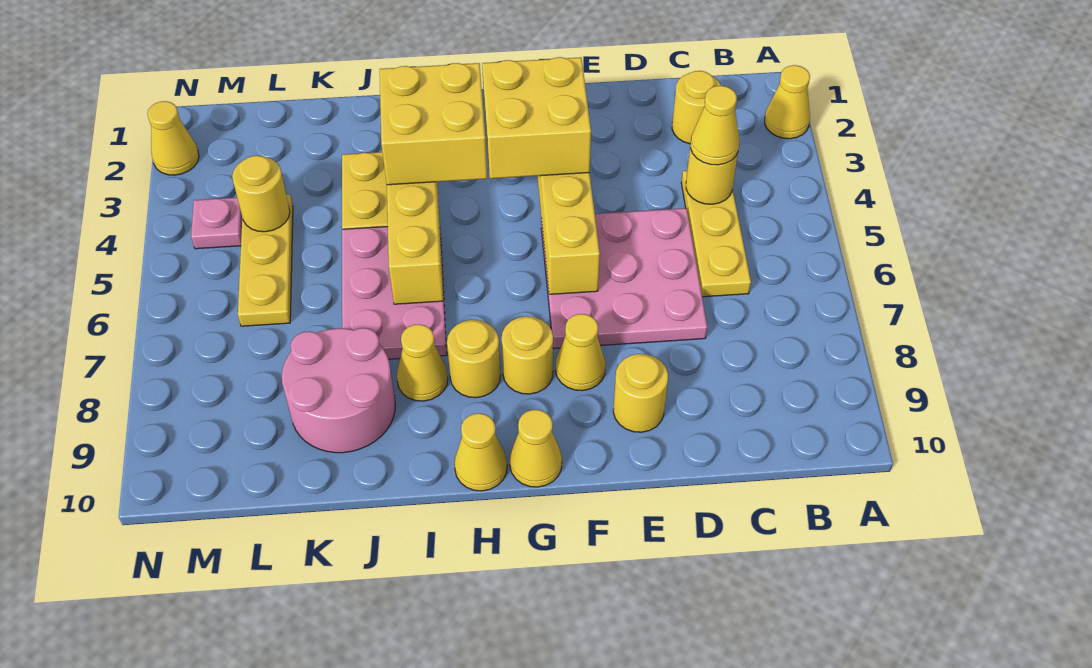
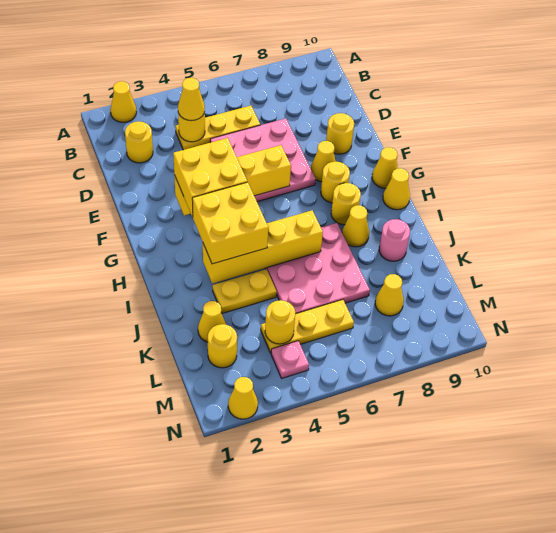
pink 2x3 plate [342,227,447,359] -> pink 3x3 plate [265,223,370,314]
pink 2x2 round brick [282,328,396,453] -> pink 1x1 round brick [379,219,410,261]
none -> yellow 1x1 cone [198,301,226,342]
none -> yellow 1x1 round brick [208,324,237,368]
none -> yellow 1x1 cone [375,274,404,316]

